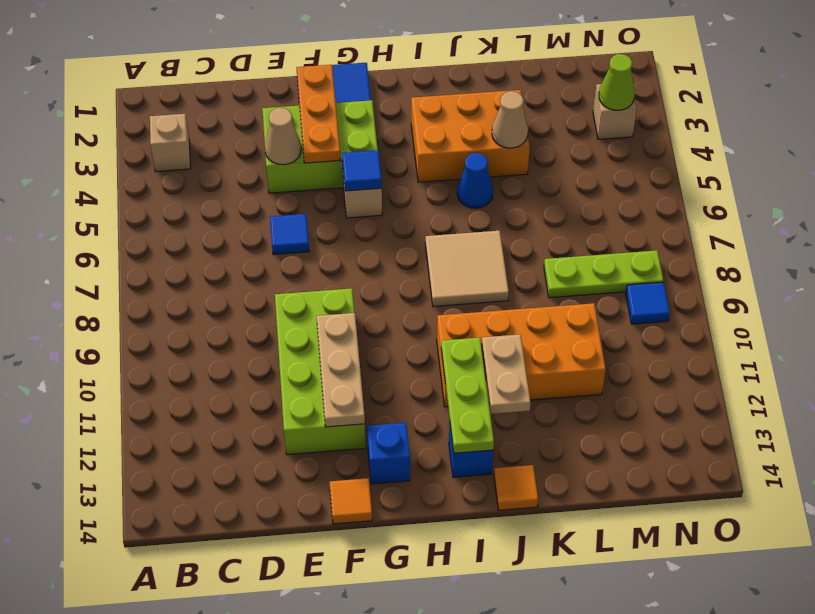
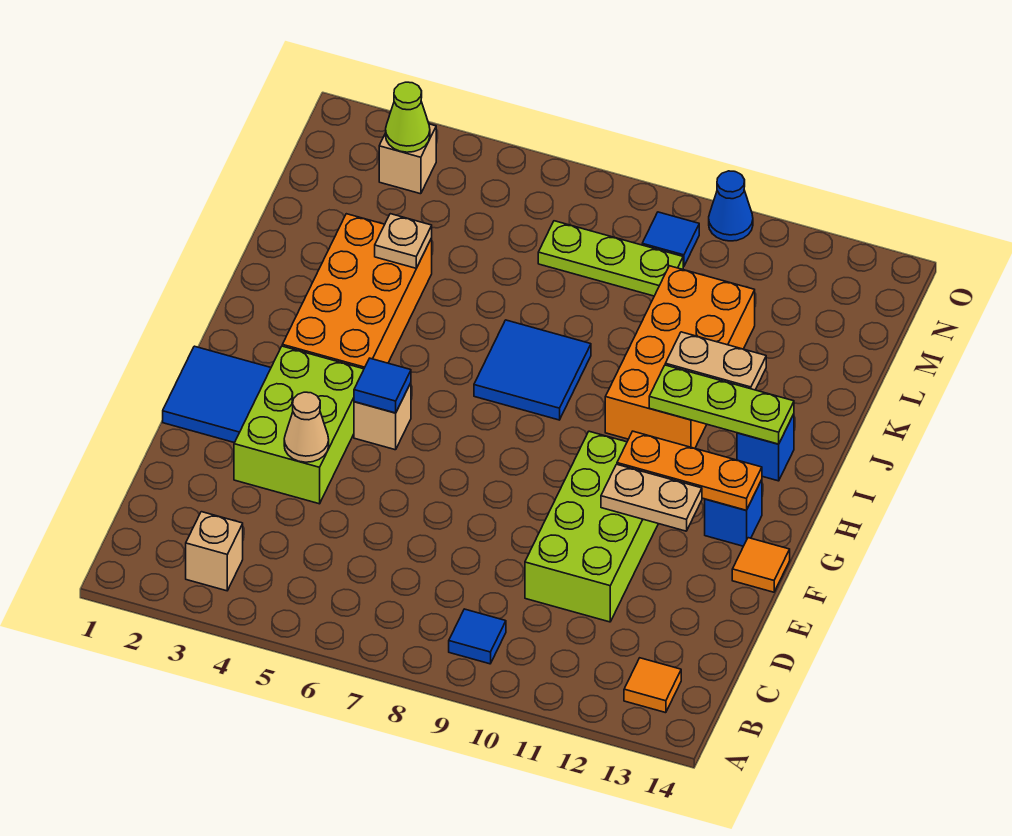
blue 1x1 tile [270,214,309,255] -> blue 1x1 tile moved to [449,609,506,664]
lime 2x4 brick [275,288,366,455] -> lime 2x4 brick turned to [525,431,658,622]
orange 1x3 plate [297,65,341,163] -> orange 1x3 plate moved to [617,431,762,510]
tan 1x3 plate [317,313,365,427] -> tan 1x2 plate [601,464,702,531]
orange 2x3 brick [411,90,530,182] -> orange 2x4 brick [282,214,432,369]
tan 2x2 tile [425,231,509,307] -> blue 2x2 tile [474,320,591,420]
blue 1x1 cone [457,153,493,208] -> blue 1x1 cone moved to [709,171,753,241]
orange 1x1 tile [494,465,538,510] -> orange 1x1 tile moved to [624,658,681,713]
tan 1x1 cone [492,91,528,148] -> tan 1x1 plate [375,214,432,268]
lime 1x3 plate [544,250,663,298] -> lime 1x3 plate turned to [538,221,683,296]

